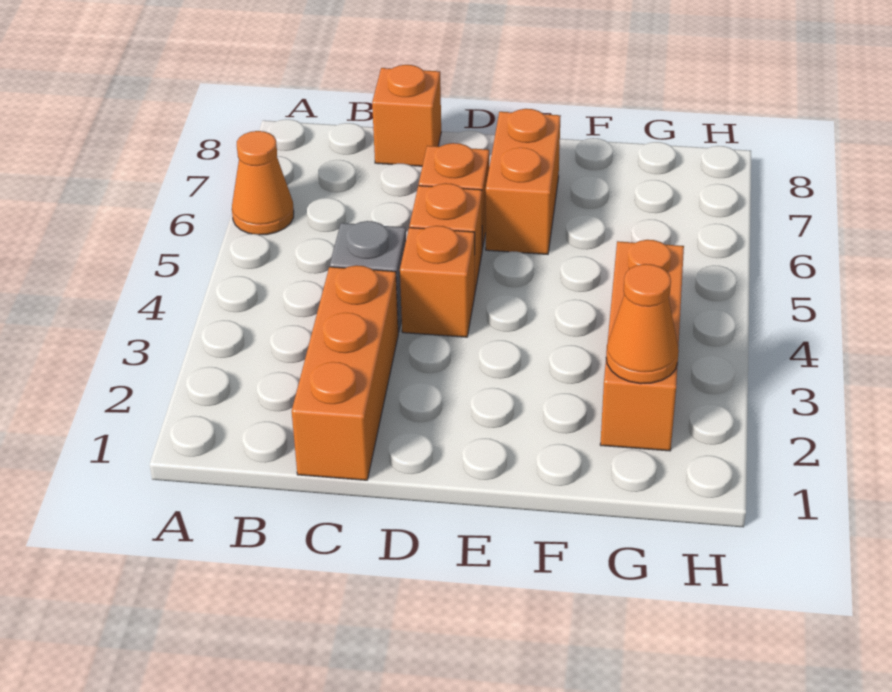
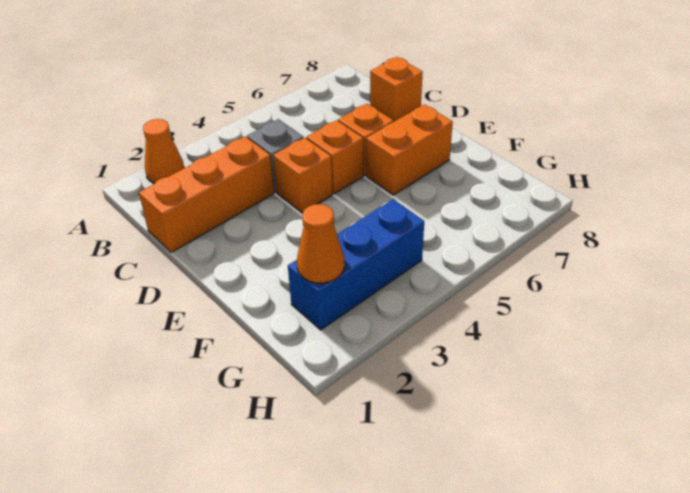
orange 1x1 cone [232,131,294,235] -> orange 1x1 cone moved to [143,119,184,183]
orange 1x3 brick [600,240,684,451] -> blue 1x3 brick [288,199,424,330]

